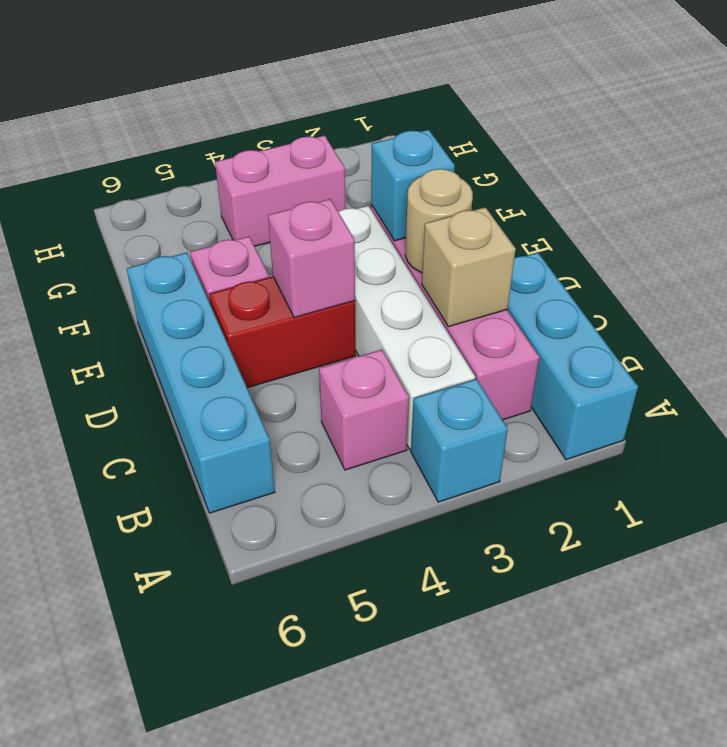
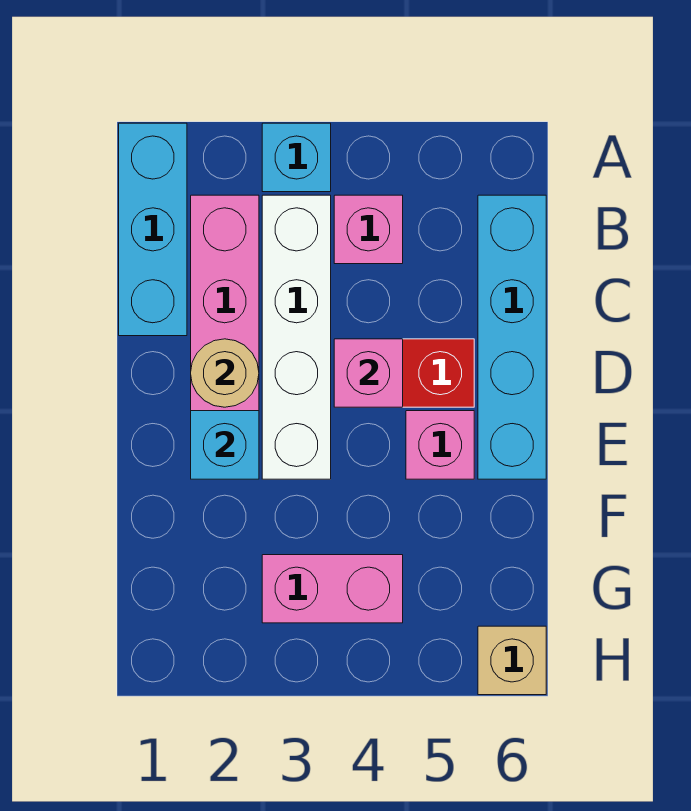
tan 1x1 brick [422,207,516,327] -> tan 1x1 brick moved to [478,626,546,695]

